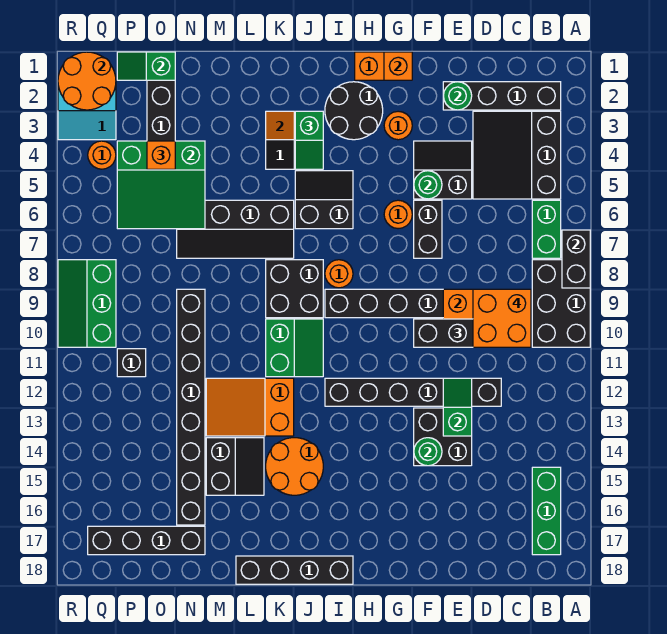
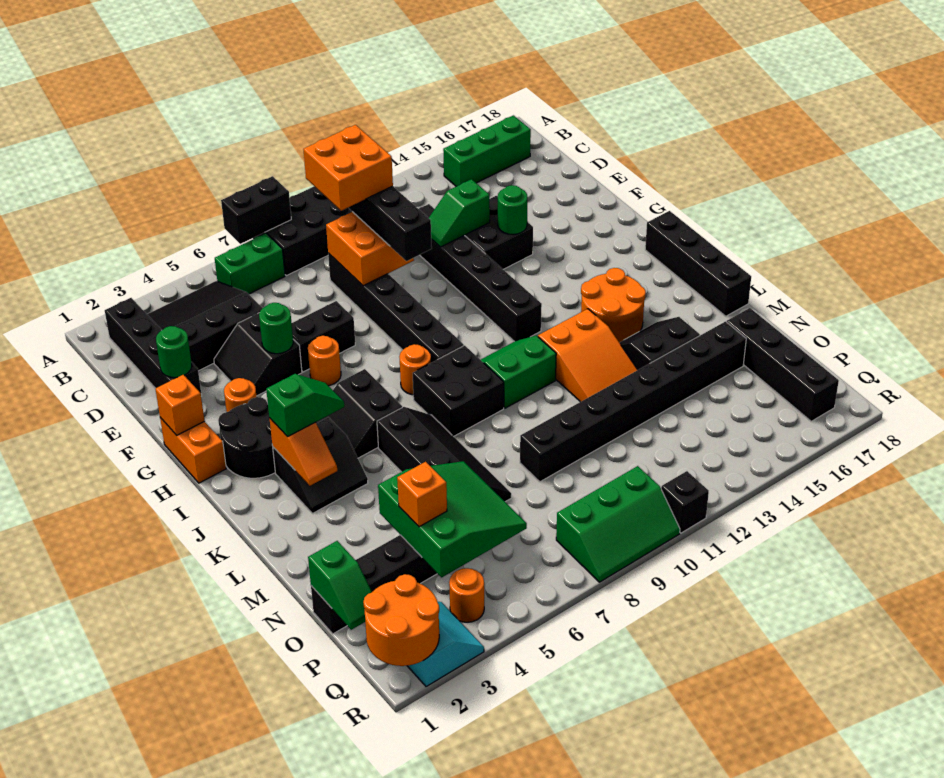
black 3x3 slope [473,111,561,199] -> black 3x3 slope turned to [147,281,262,371]
black 1x1 brick [117,349,146,377] -> black 1x1 brick moved to [661,471,709,533]

